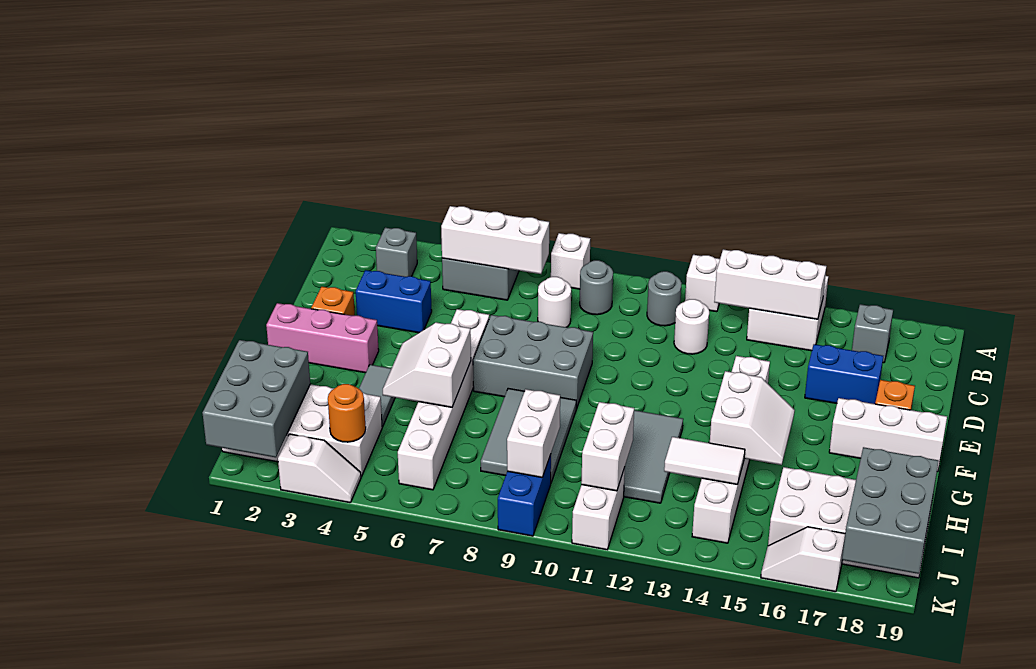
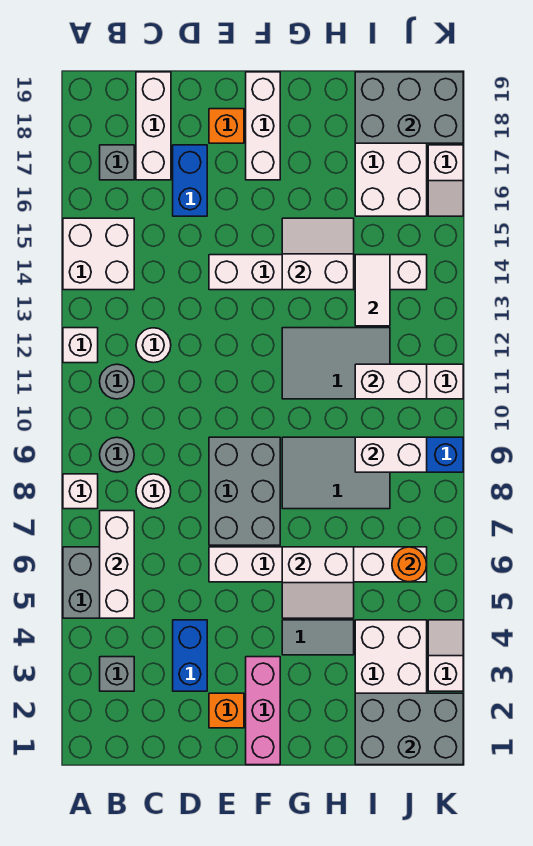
white 1x3 brick [714,249,826,319] -> white 1x3 brick moved to [136,72,171,180]
orange 1x1 round brick [328,384,366,442] -> orange 1x1 round brick moved to [392,547,427,582]

